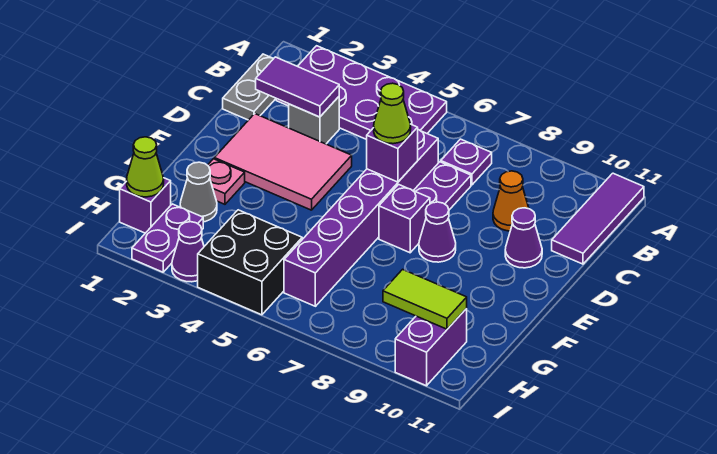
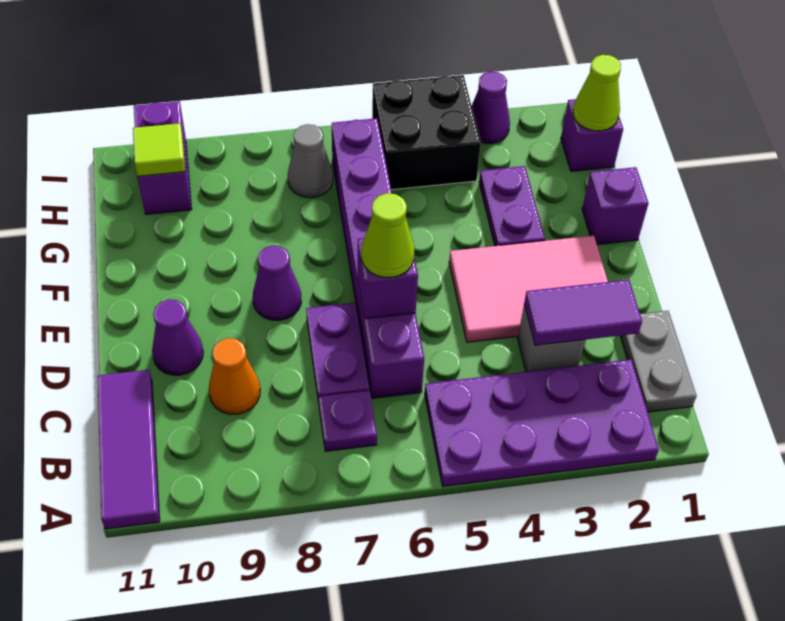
purple 1x1 brick [379,184,430,253] -> purple 1x1 brick moved to [582,167,648,245]
pink 1x1 plate [208,159,245,204] -> none
grey 1x1 cone [180,162,217,222] -> grey 1x1 cone moved to [288,124,333,198]
purple 1x2 plate [132,204,203,272] -> purple 1x2 plate moved to [479,166,545,246]
lime 1x2 tile [383,269,467,329] -> lime 1x1 tile [133,123,185,176]

